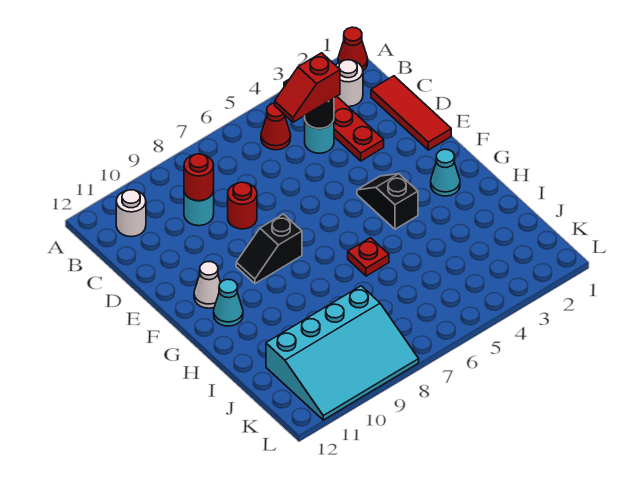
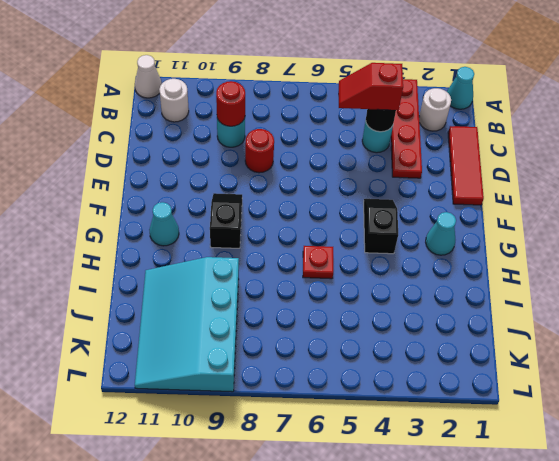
red 1x1 cone [338,27,368,71] -> cyan 1x1 cone [447,67,474,109]
red 1x1 cone [261,103,291,150] -> none
black 1x2 slope [236,214,302,283] -> black 1x2 slope turned to [210,193,242,248]
white 1x1 cone [194,262,221,308] -> white 1x1 cone moved to [135,55,162,98]
cyan 3x4 slope [266,286,419,420] -> cyan 3x4 slope turned to [135,257,239,392]

